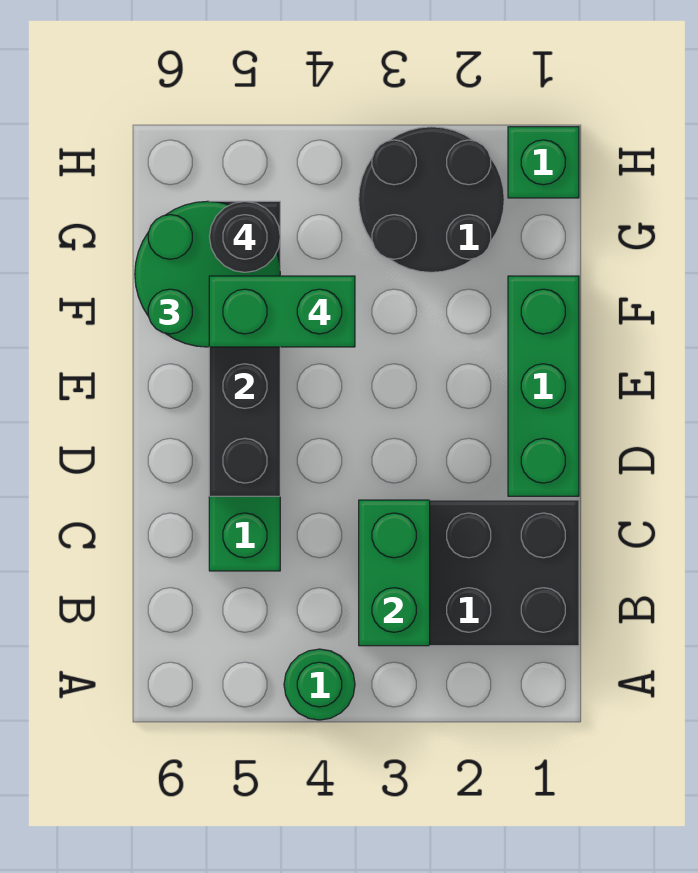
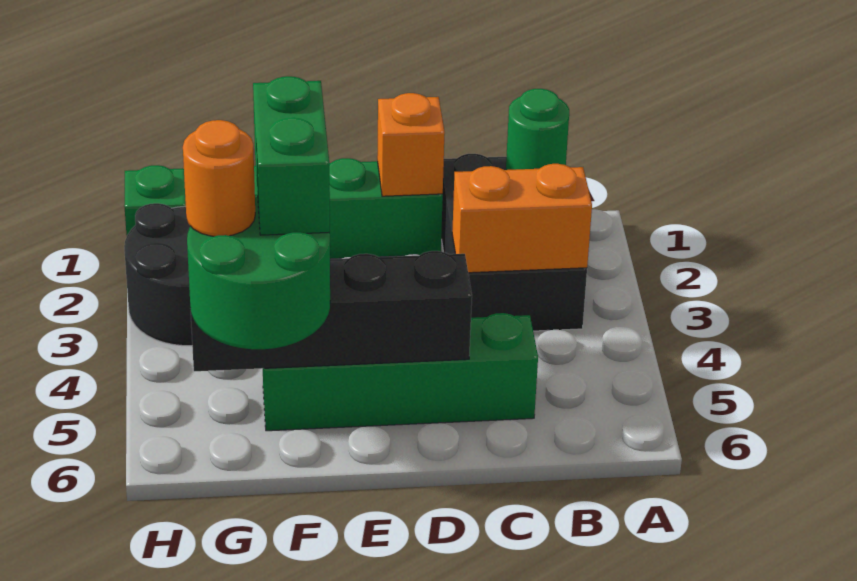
green 1x1 round brick [284,649,355,720] -> green 1x1 round brick moved to [506,89,569,170]
green 1x2 brick [359,500,430,646] -> orange 1x2 brick [452,164,592,273]
none -> orange 1x1 brick [377,93,445,196]
black 1x1 round brick [209,201,280,272] -> orange 1x1 round brick [183,120,255,236]

